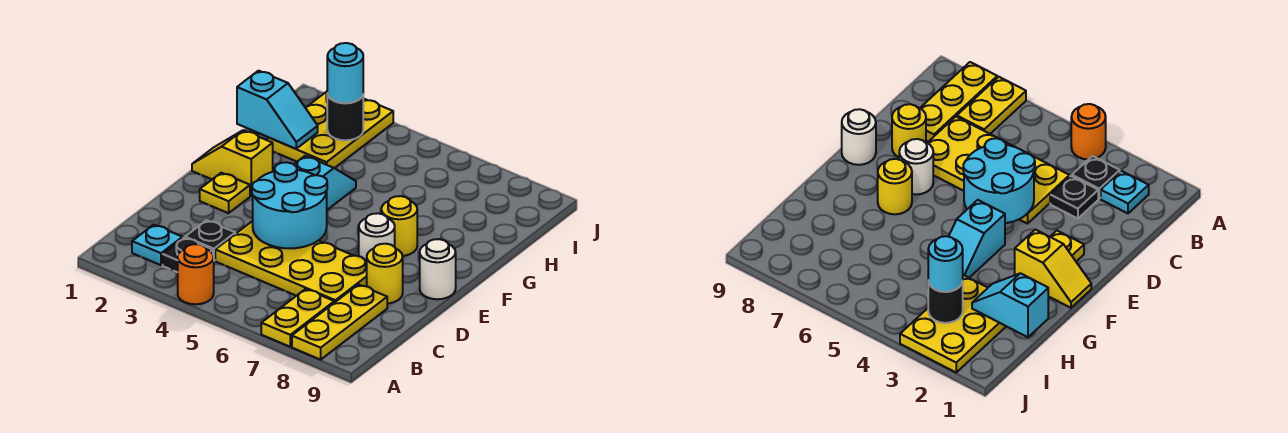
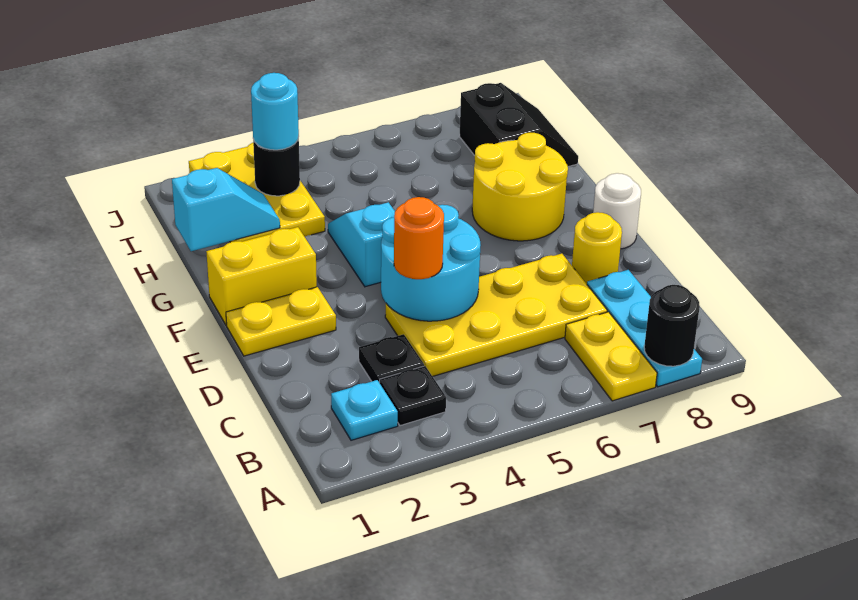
orange 1x1 round brick [178,244,214,304] -> orange 1x1 round brick moved to [394,197,444,279]
yellow 1x3 plate [292,285,387,360] -> cyan 1x3 plate [587,270,702,387]
none -> black 1x1 round brick [644,285,700,366]
yellow 1x1 plate [200,173,250,213] -> yellow 1x2 plate [226,287,336,356]
white 1x1 round brick [359,213,395,261] -> none
yellow 1x2 slope [192,130,273,196] -> yellow 1x2 brick [206,227,317,325]
yellow 1x1 round brick [381,196,417,256] -> yellow 2x2 round brick [472,133,568,241]
none -> black 2x2 slope [459,83,578,167]

